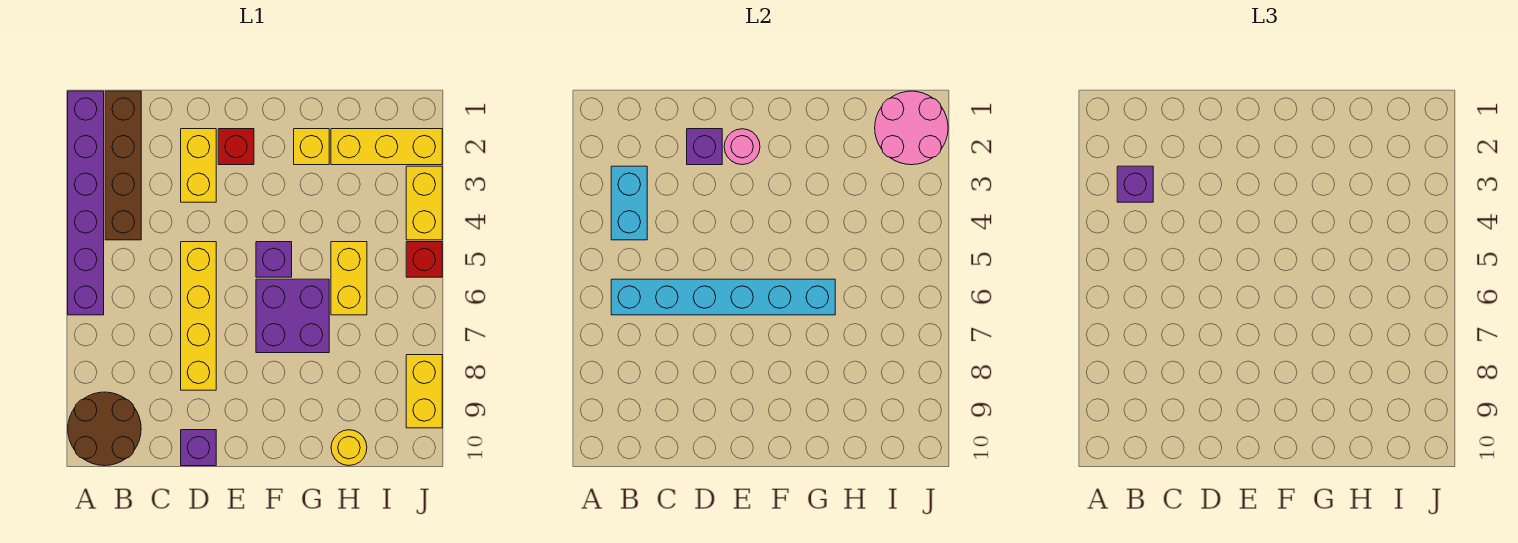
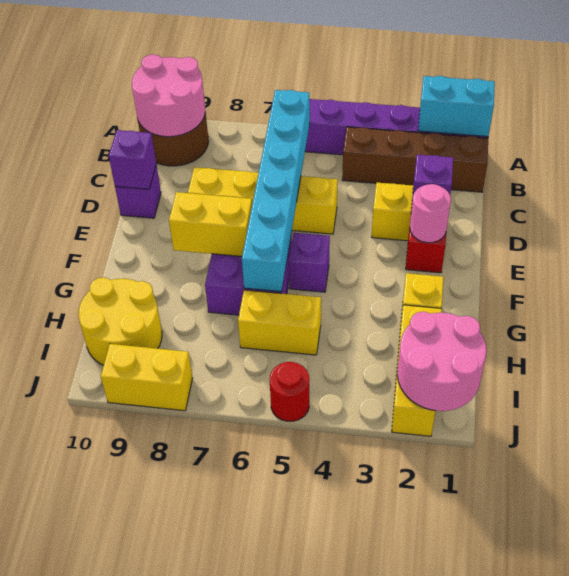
none -> pink 2x2 round brick [132,54,205,137]
cyan 1x2 brick [611,166,647,240] -> cyan 1x2 brick moved to [418,76,495,137]
purple 1x1 brick [1117,166,1153,202] -> purple 1x1 brick moved to [109,130,156,189]
yellow 1x1 round brick [331,430,367,466] -> yellow 2x2 round brick [79,278,162,365]
yellow 1x2 brick [406,166,442,240] -> yellow 1x2 brick moved to [169,192,252,256]
red 1x1 brick [406,242,442,277] -> red 1x1 round brick [270,362,309,421]

